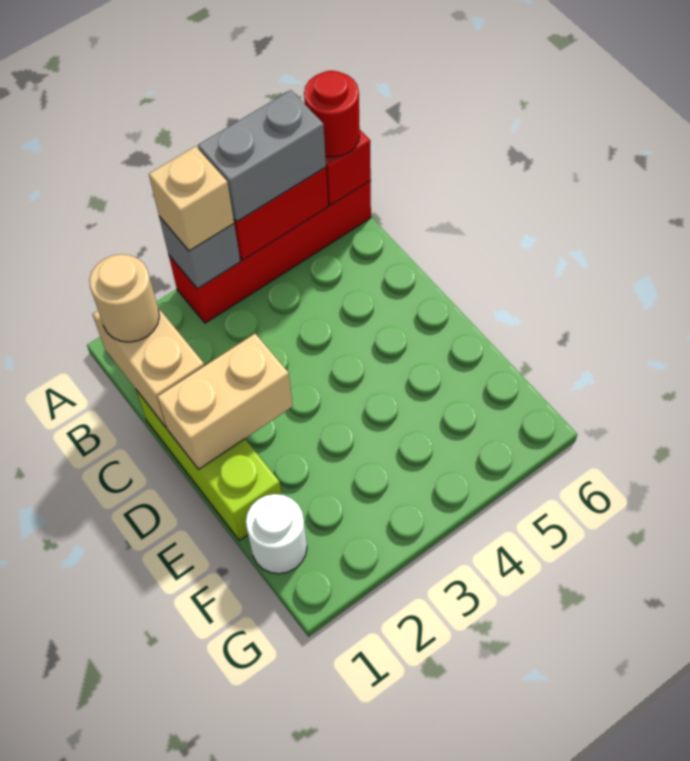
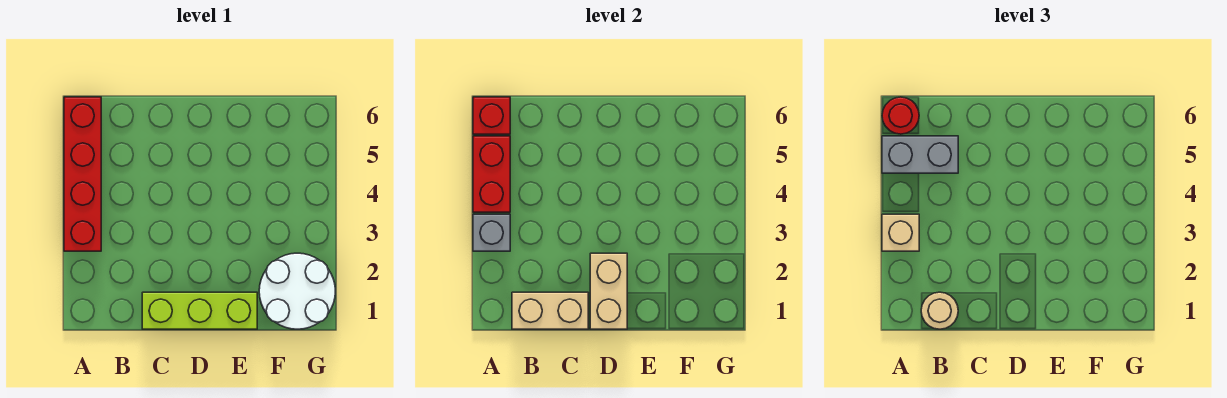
grey 1x2 brick [198,90,326,222] -> grey 1x2 brick turned to [882,136,958,173]
white 1x1 round brick [246,494,307,574] -> white 2x2 round brick [259,253,335,329]

